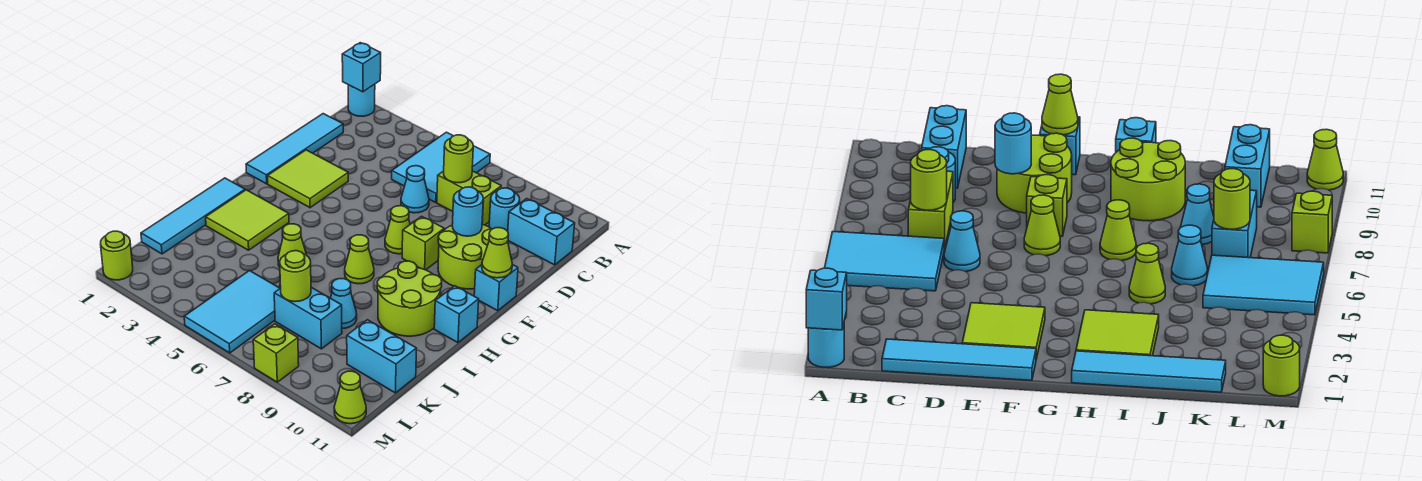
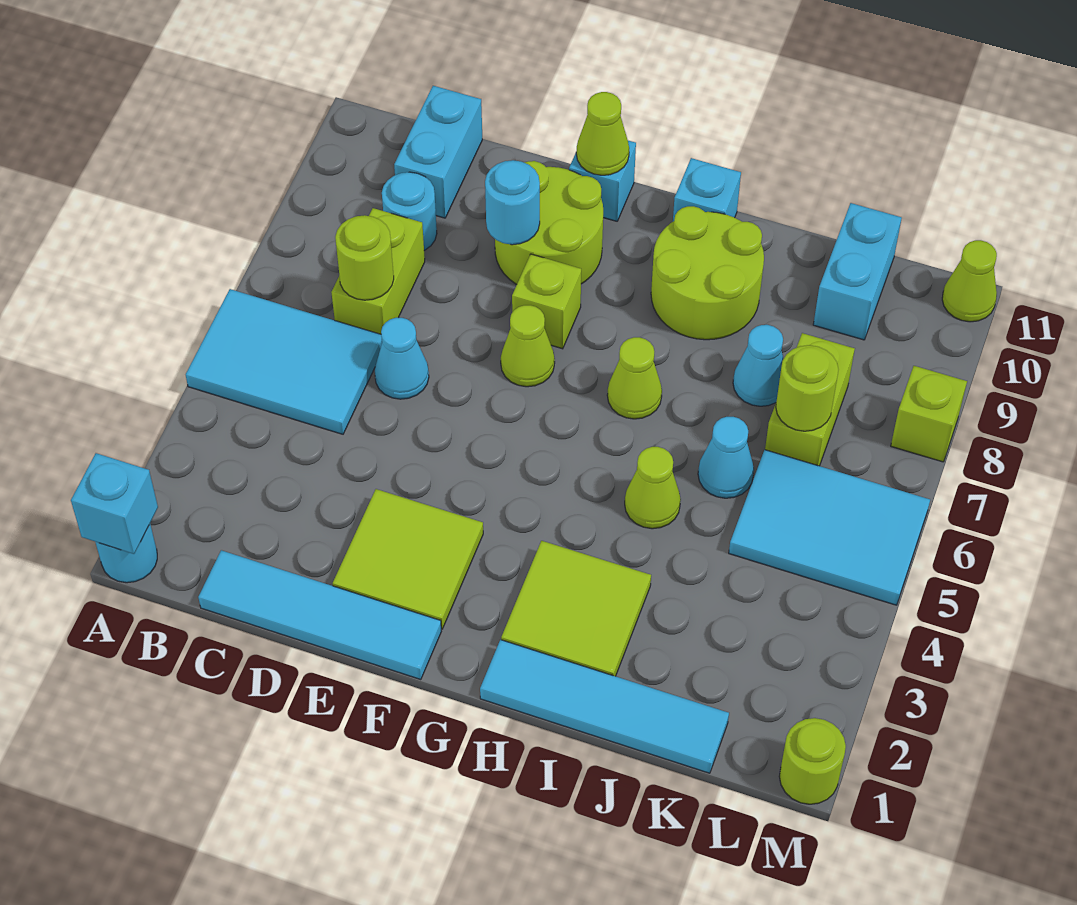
cyan 1x2 brick [274,287,342,349] -> lime 1x2 brick [765,333,855,466]

